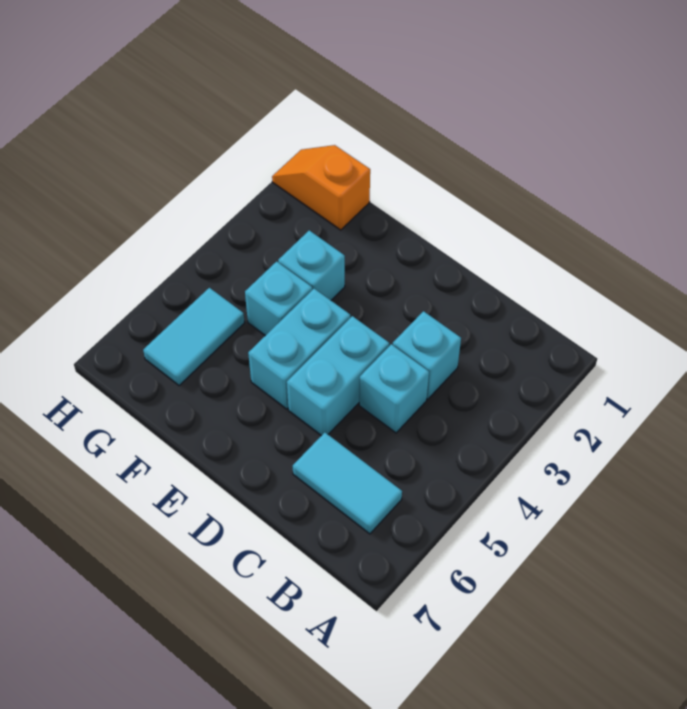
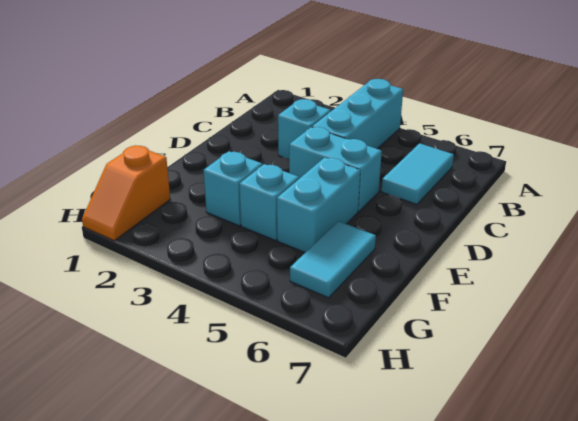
cyan 1x1 brick [359,344,429,433] -> cyan 1x3 brick [312,79,403,149]
cyan 1x2 brick [248,289,350,409] -> cyan 1x2 brick turned to [277,158,360,252]
cyan 1x2 tile [143,288,245,386] -> cyan 1x2 tile turned to [290,221,376,298]

